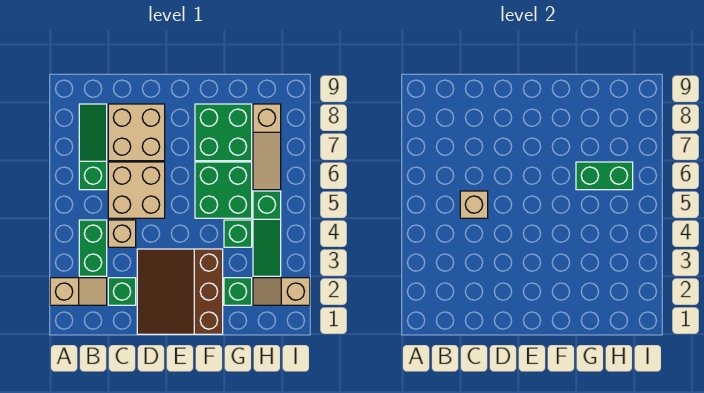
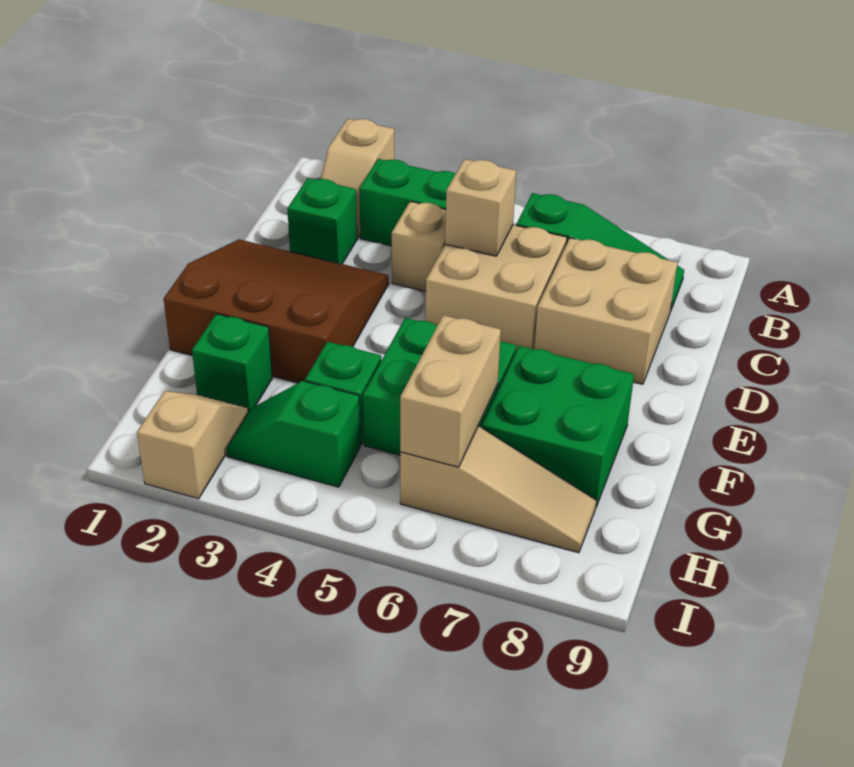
green 1x2 brick [576,162,633,190] -> tan 1x2 brick [400,315,501,467]
green 1x3 slope [253,191,281,276] -> green 1x2 slope [227,381,360,487]
tan 1x3 slope [253,104,281,190] -> tan 1x3 slope turned to [400,426,597,553]

